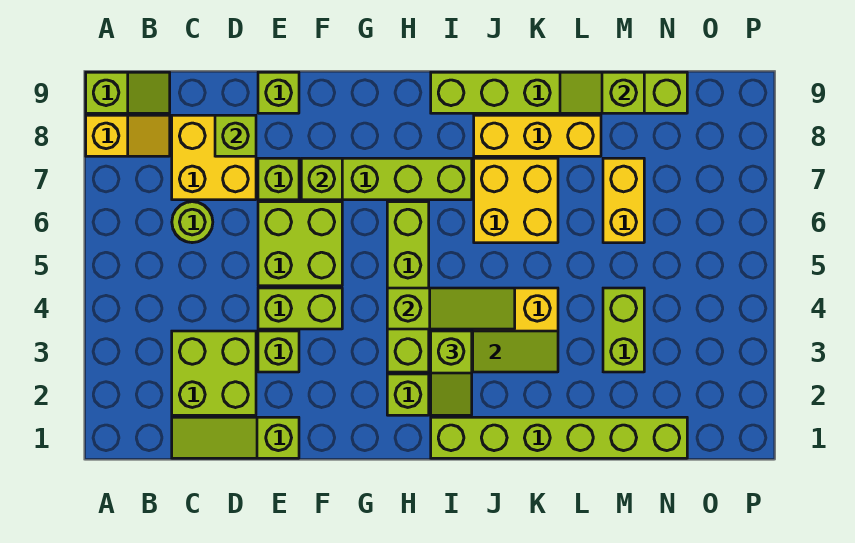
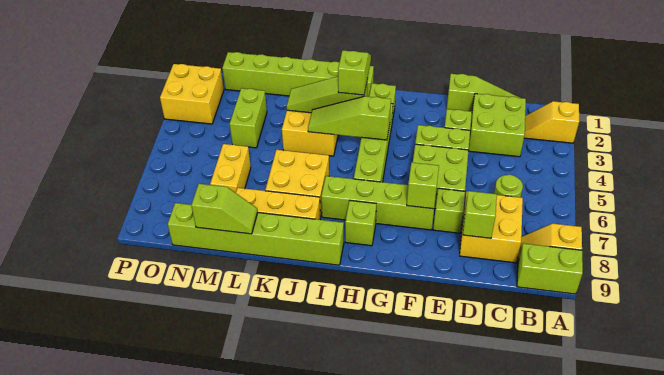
none -> yellow 1x2 slope [524,101,579,143]
lime 1x2 slope [86,72,170,113] -> lime 1x2 brick [517,243,583,294]
lime 1x1 brick [258,72,299,113] -> lime 1x1 brick moved to [345,201,376,246]
none -> yellow 2x2 brick [160,64,224,124]

